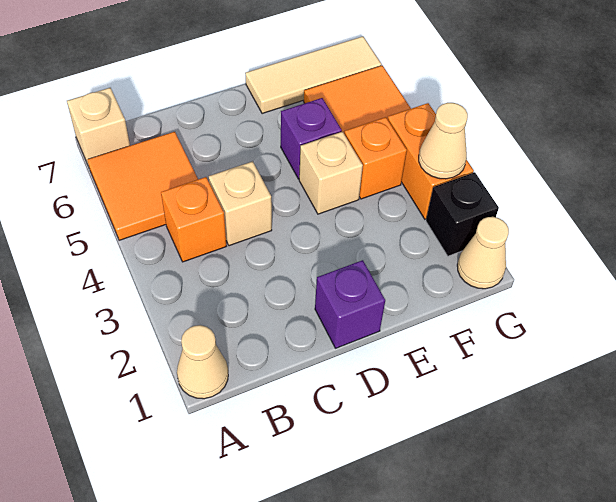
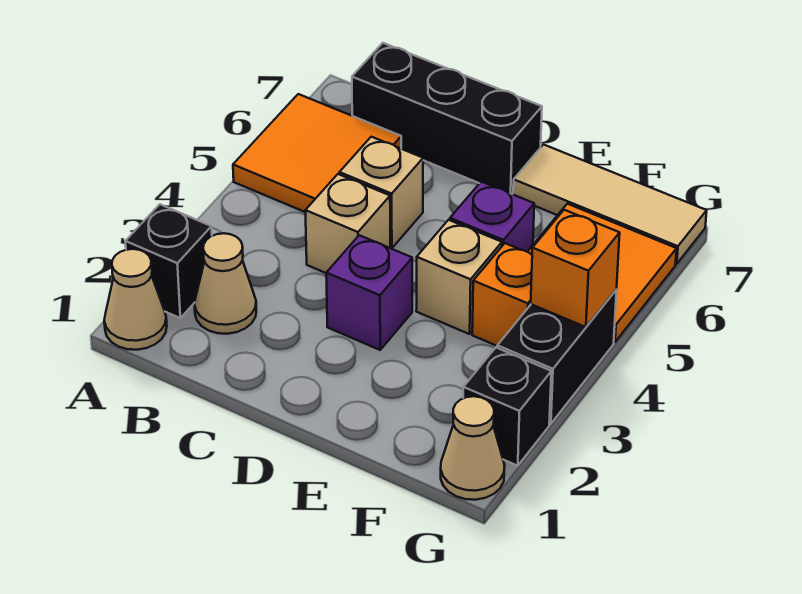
none -> black 1x1 brick [125,204,212,318]
tan 1x1 brick [67,88,130,167] -> tan 1x1 brick moved to [339,137,423,249]
orange 1x1 brick [161,177,226,262] -> orange 1x1 brick moved to [531,210,620,327]
none -> black 1x3 brick [352,43,542,194]
purple 1x1 brick [315,260,385,348] -> purple 1x1 brick moved to [326,235,412,350]
orange 1x2 brick [388,103,474,219] -> black 1x2 brick [497,290,617,424]
tan 1x1 cone [419,103,468,179] -> tan 1x1 cone moved to [195,233,256,334]

